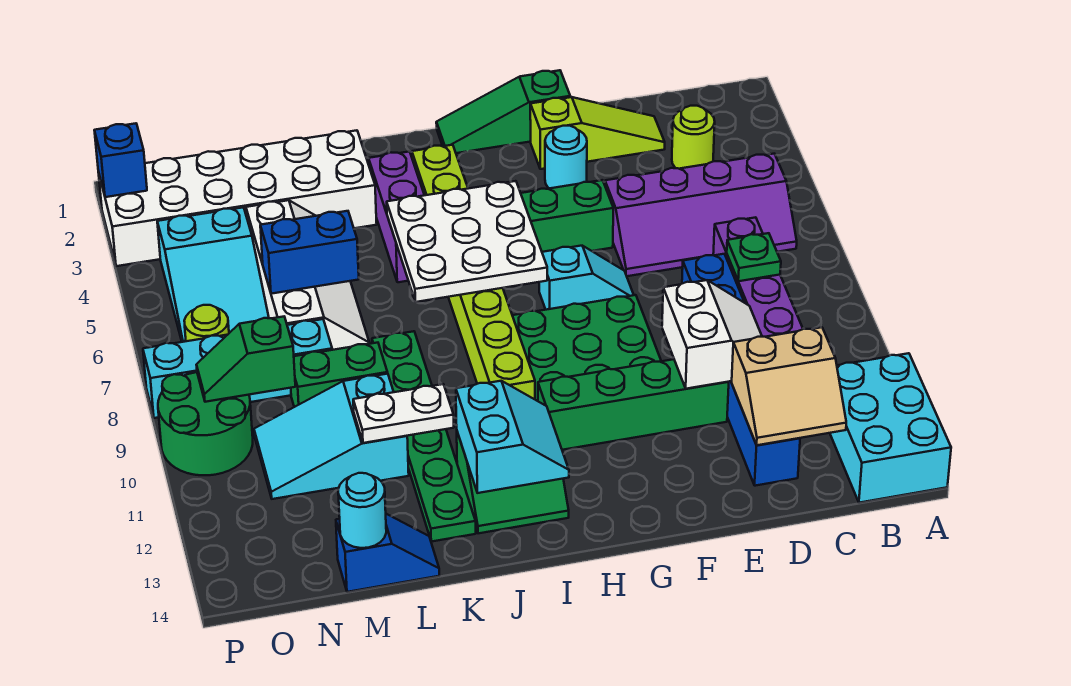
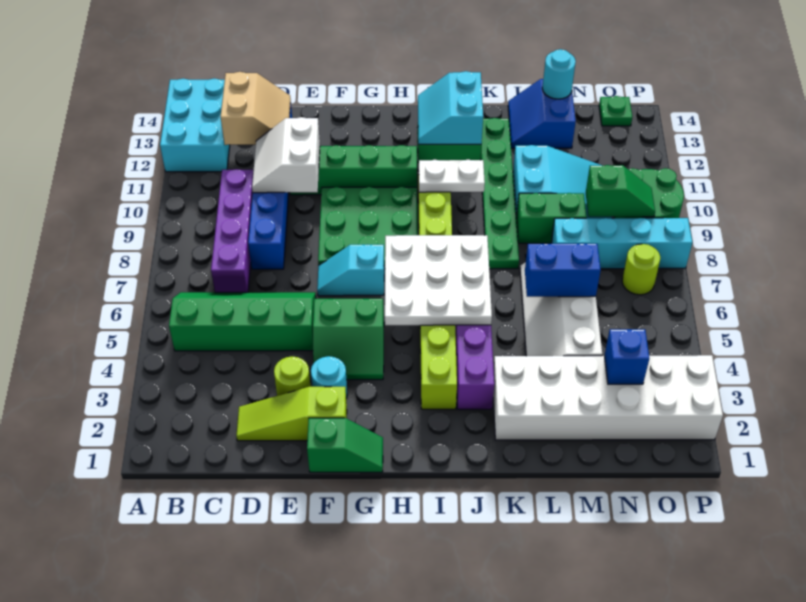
purple 2x4 slope [605,154,797,276] -> green 2x4 slope [169,292,316,351]
lime 1x1 round brick [672,106,715,169] -> lime 1x1 round brick moved to [274,356,311,396]
green 1x1 plate [727,233,781,281] -> green 1x1 plate moved to [599,96,632,126]
tan 2x2 slope [732,327,846,445] -> tan 2x2 slope turned to [221,72,291,145]
green 1x3 slope [436,70,570,153] -> green 1x2 slope [307,418,383,472]
white 1x2 plate [353,384,454,443] -> white 1x2 plate moved to [419,160,485,192]
blue 1x2 slope [336,514,439,592] -> blue 2x2 slope [508,79,576,148]
cyan 2x3 slope [157,207,269,342] -> none
blue 1x1 brick [94,123,147,197] -> blue 1x1 brick moved to [604,329,649,384]

